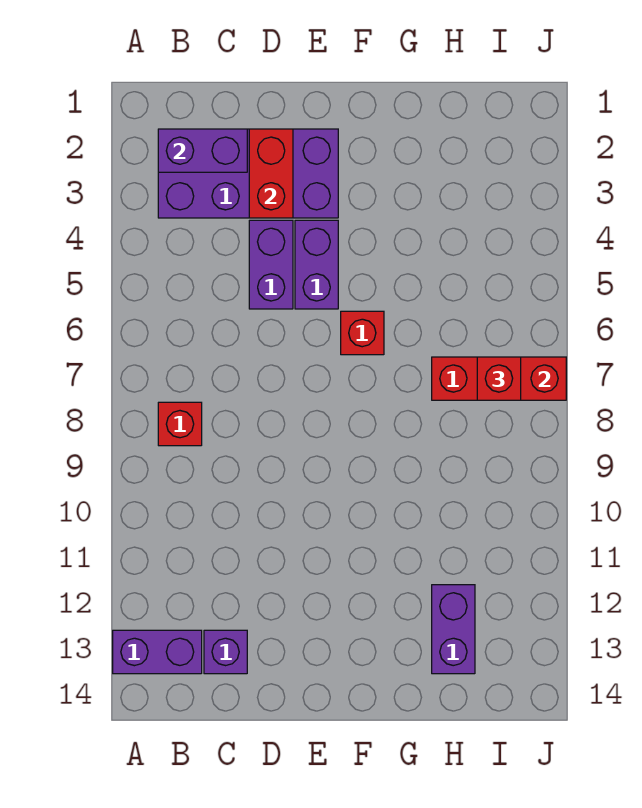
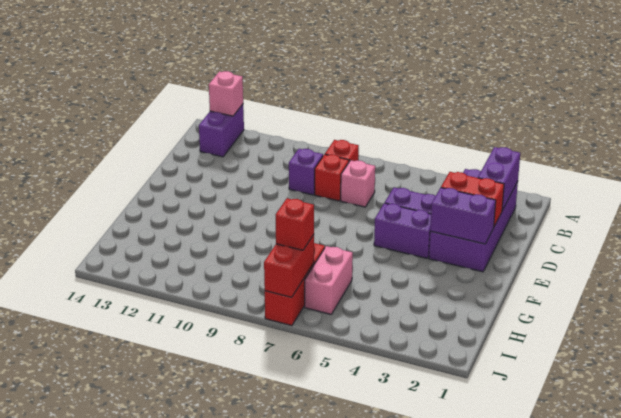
none -> pink 1x1 brick [209,71,243,116]
none -> pink 1x1 brick [341,160,375,207]
purple 1x1 brick [204,630,247,674] -> purple 1x1 brick moved to [289,149,323,195]
red 1x1 brick [341,311,384,355] -> red 1x1 brick moved to [315,154,349,201]
none -> pink 1x2 brick [305,246,353,314]
purple 1x2 brick [432,585,475,674] -> purple 1x2 brick moved to [430,188,496,244]

